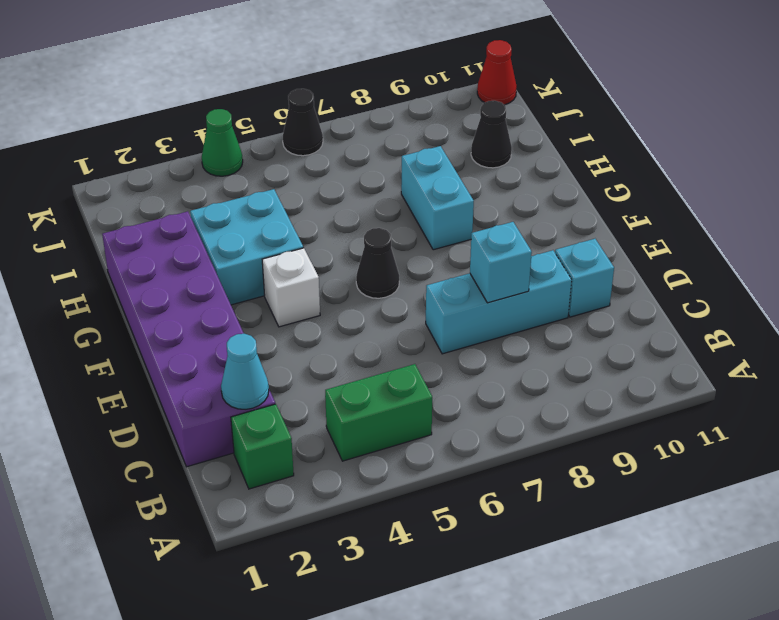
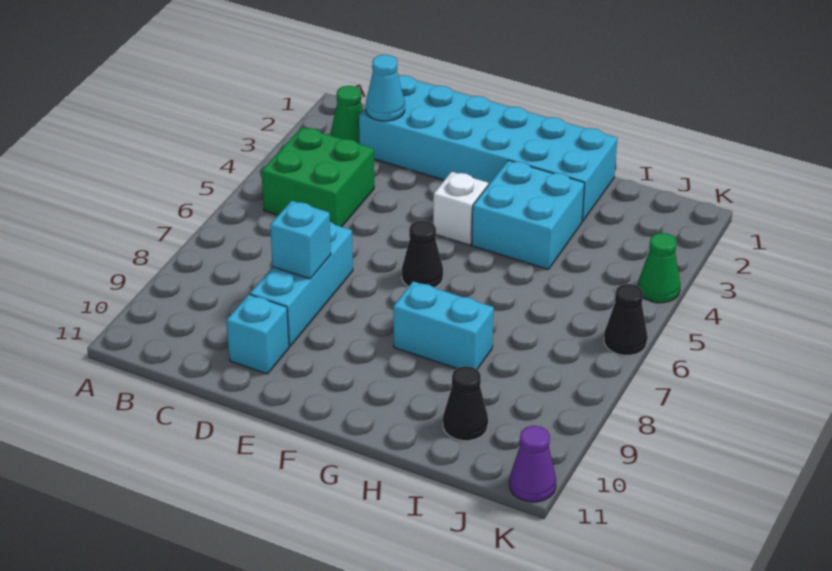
green 1x1 brick [231,404,294,489] -> green 1x1 cone [331,86,363,144]
green 1x2 brick [325,364,432,461] -> green 2x2 brick [261,127,374,227]
purple 2x6 brick [102,211,275,467] -> cyan 2x6 brick [359,75,617,222]
red 1x1 cone [477,40,517,105] -> purple 1x1 cone [509,426,556,502]

